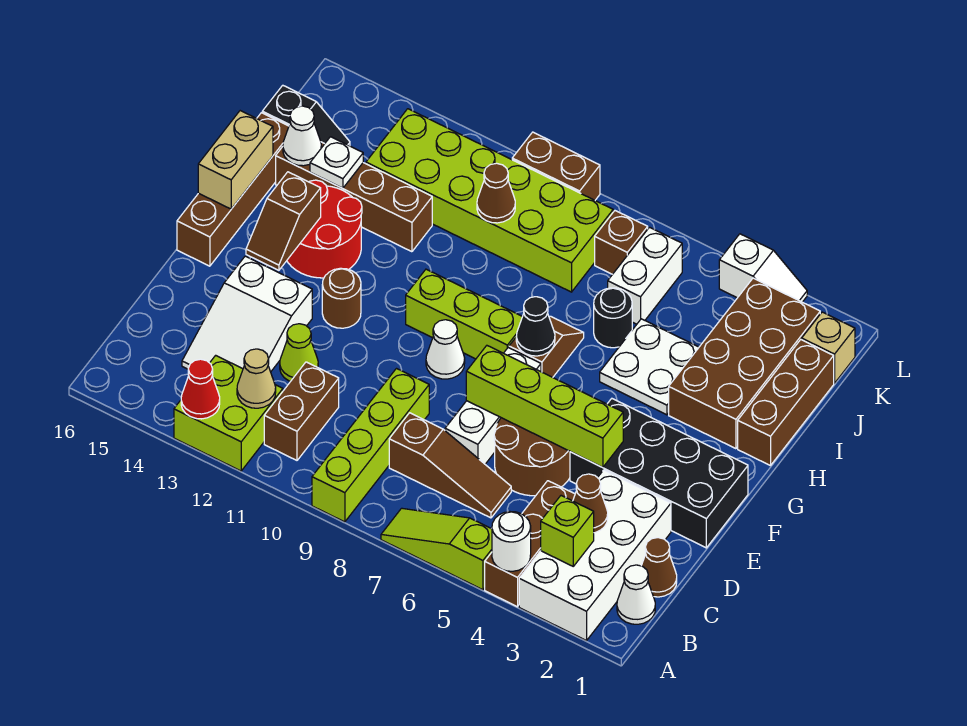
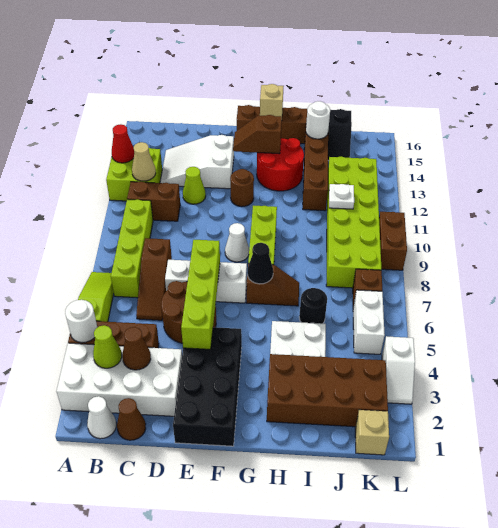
lime 1x4 brick [312,369,429,522] -> lime 1x4 brick turned to [111,199,153,298]
lime 1x1 brick [541,496,594,566] -> lime 1x1 cone [93,325,122,368]
tan 1x2 brick [198,111,273,209] -> tan 1x1 brick [260,84,284,117]
brown 1x3 brick [738,340,834,466] -> none
white 1x1 plate [310,137,363,188] -> white 1x1 plate moved to [329,184,354,209]
white 1x1 cone [283,106,321,166] -> white 1x1 round brick [306,101,330,139]
white 1x2 brick [608,227,682,324] -> white 1x2 brick turned to [353,290,385,354]
brown 1x1 cone [477,163,515,223] -> none

